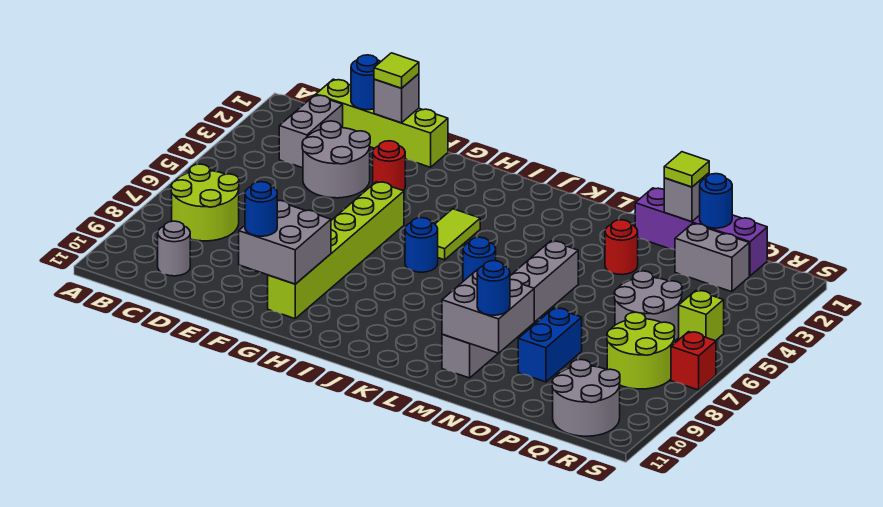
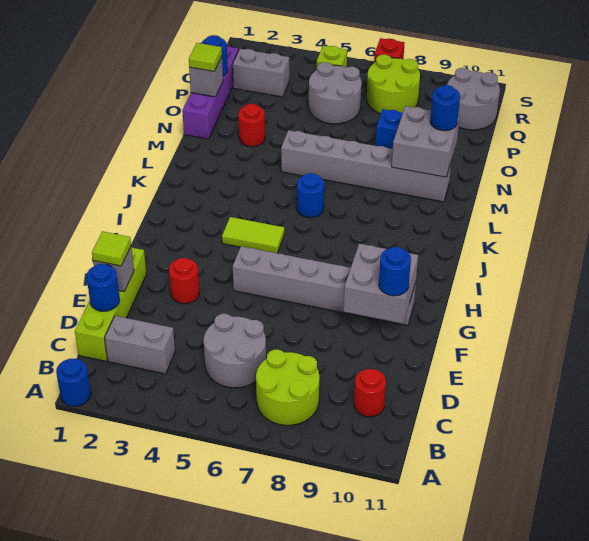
grey 1x1 round brick [158,221,190,276] -> red 1x1 round brick [354,369,386,417]
grey 2x2 round brick [302,121,370,198] -> grey 2x2 round brick moved to [204,314,266,388]
lime 1x6 brick [268,182,404,319] -> grey 1x6 brick [233,246,416,326]
blue 1x1 round brick [405,218,438,272] -> blue 1x1 round brick moved to [56,359,91,406]
grey 1x2 brick [675,223,749,292] -> grey 1x2 brick turned to [233,49,289,97]

